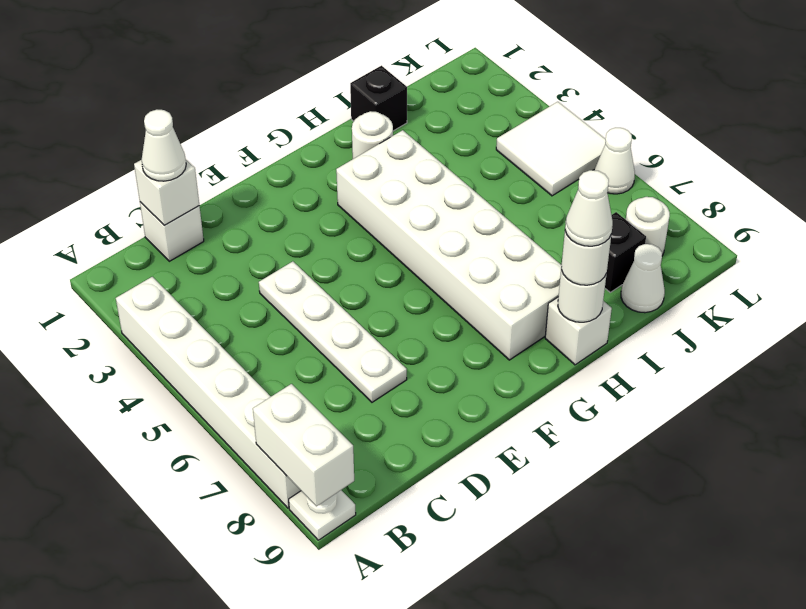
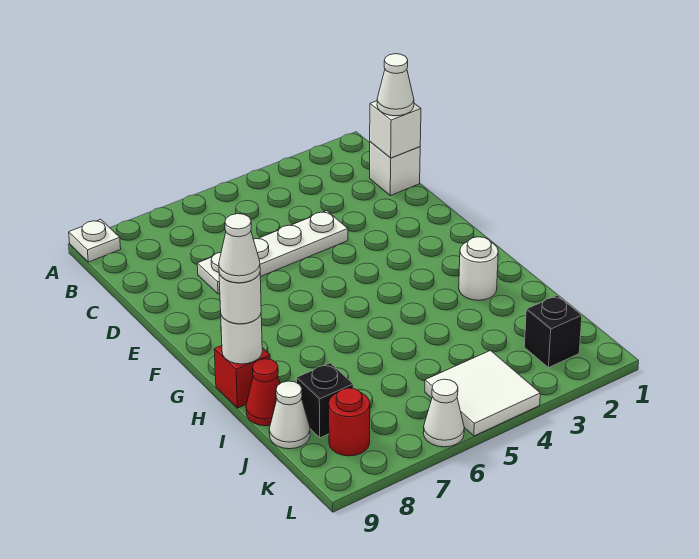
white 1x6 brick [116,277,301,508] -> none
white 1x2 brick [253,384,354,506] -> none
white 2x6 brick [336,130,562,360] -> none
white 1x1 brick [545,297,612,365] -> red 1x1 brick [214,346,270,408]
black 1x1 brick [350,66,407,131] -> black 1x1 brick moved to [524,295,582,367]
none -> red 1x1 cone [246,359,280,426]
white 1x1 round brick [626,197,670,256] -> red 1x1 round brick [329,388,370,456]

